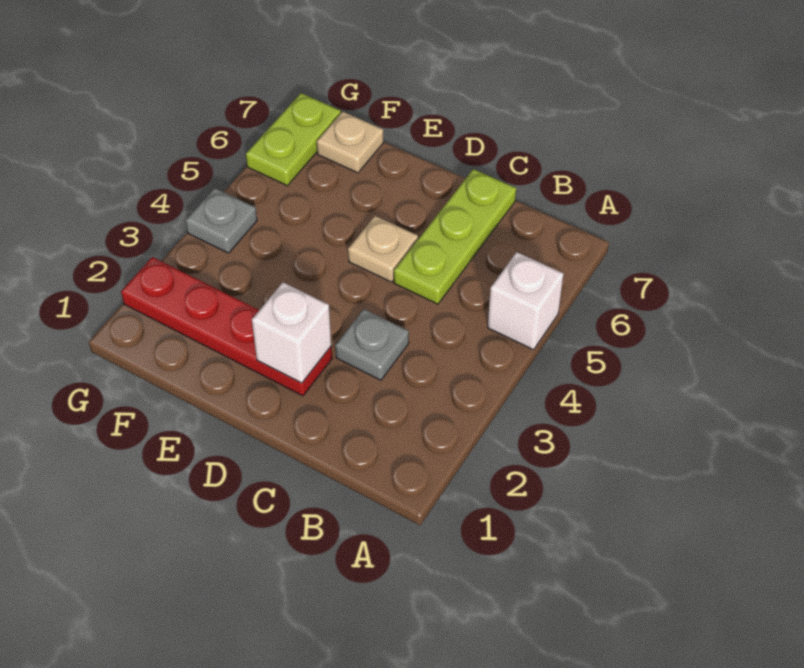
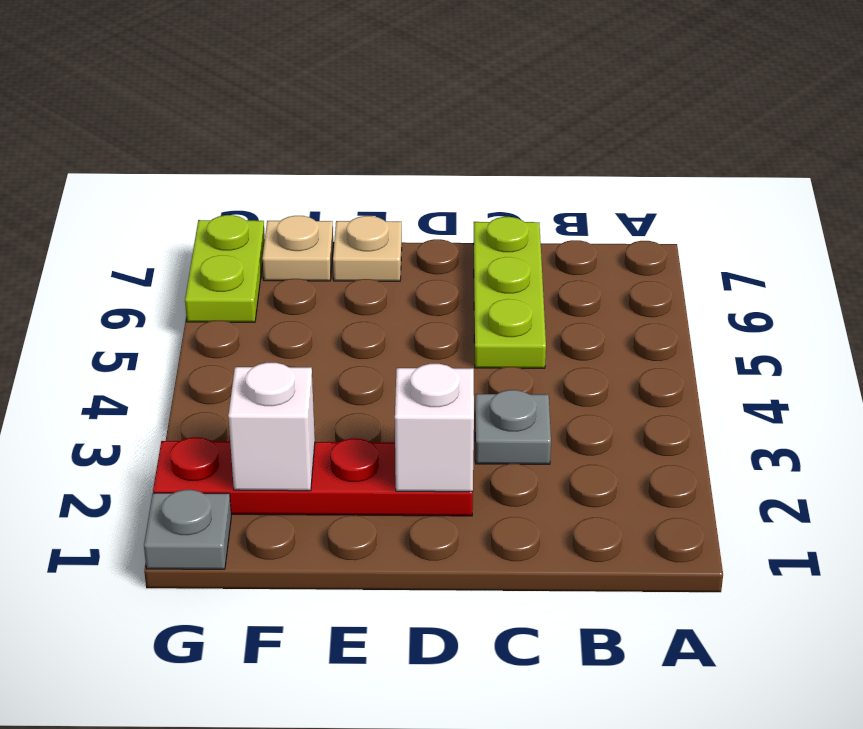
white 1x1 brick [488,252,564,350] -> white 1x1 brick moved to [228,363,315,491]
tan 1x1 plate [348,216,418,282] -> tan 1x1 plate moved to [333,216,402,281]
grey 1x1 plate [186,188,257,253] -> grey 1x1 plate moved to [144,490,231,569]

